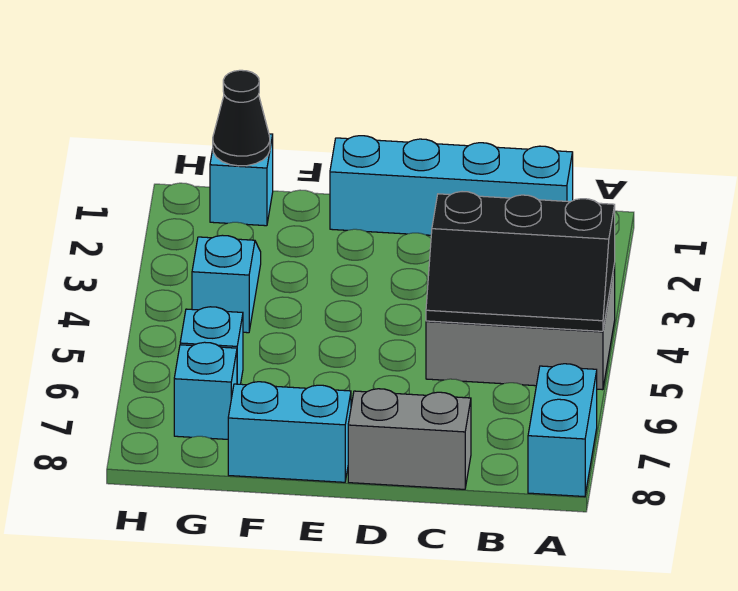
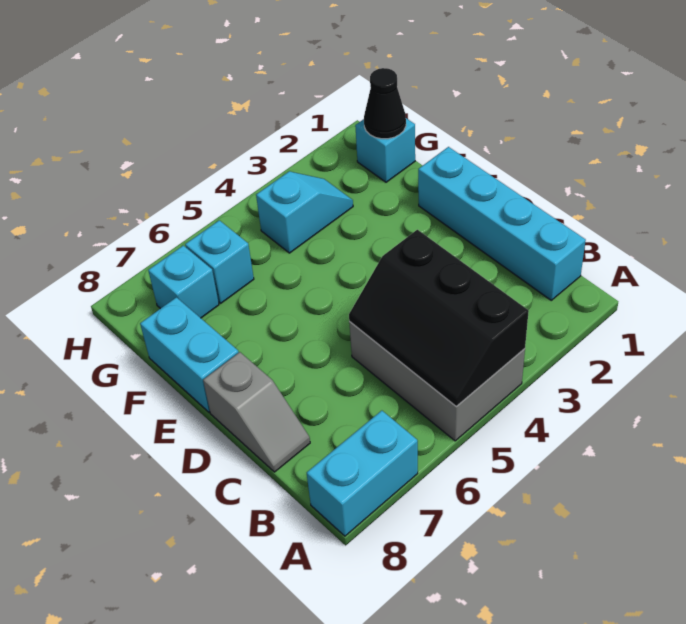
grey 1x2 brick [348,389,471,489] -> grey 1x2 slope [203,352,310,472]

